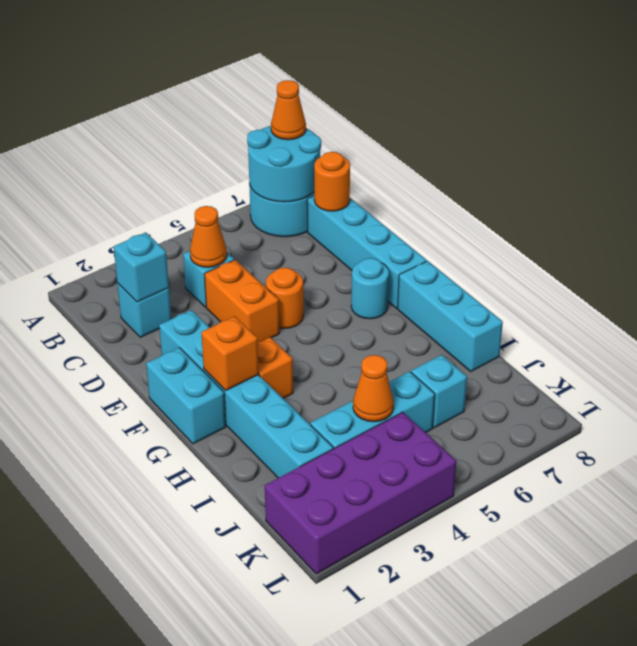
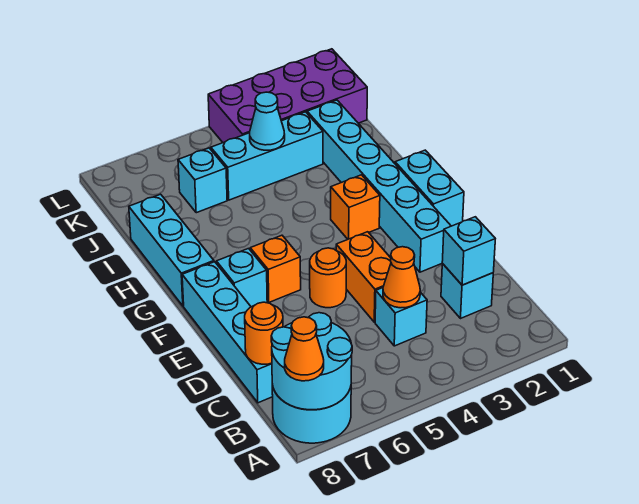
cyan 1x1 round brick [351,258,389,319] -> cyan 1x1 brick [216,249,267,307]
orange 1x1 brick [201,316,259,391] -> orange 1x1 brick moved to [250,235,301,302]
orange 1x1 cone [353,355,394,422] -> cyan 1x1 cone [250,92,285,150]

